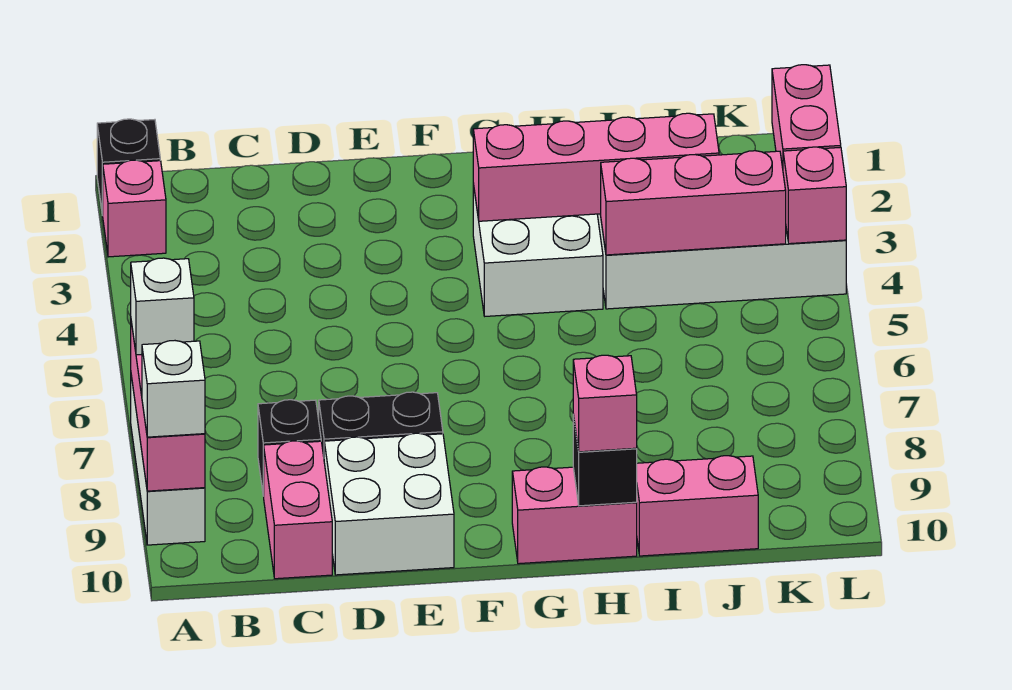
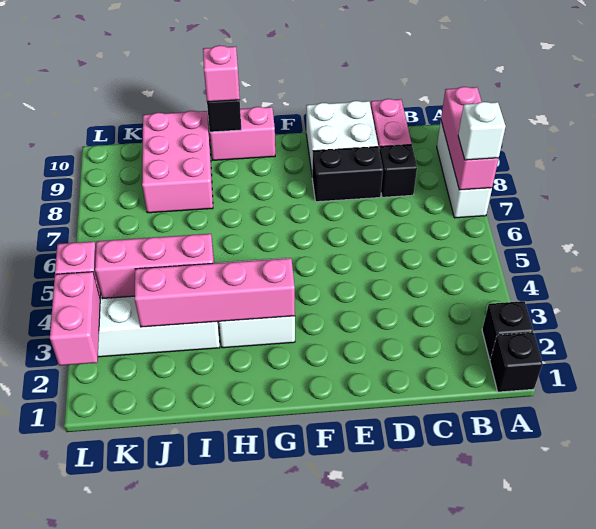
pink 1x1 brick [103,160,166,257] -> black 1x1 brick [482,301,533,359]
white 1x1 brick [142,341,205,437] -> none
pink 1x2 brick [636,456,758,556] -> pink 2x3 brick [142,111,213,213]

